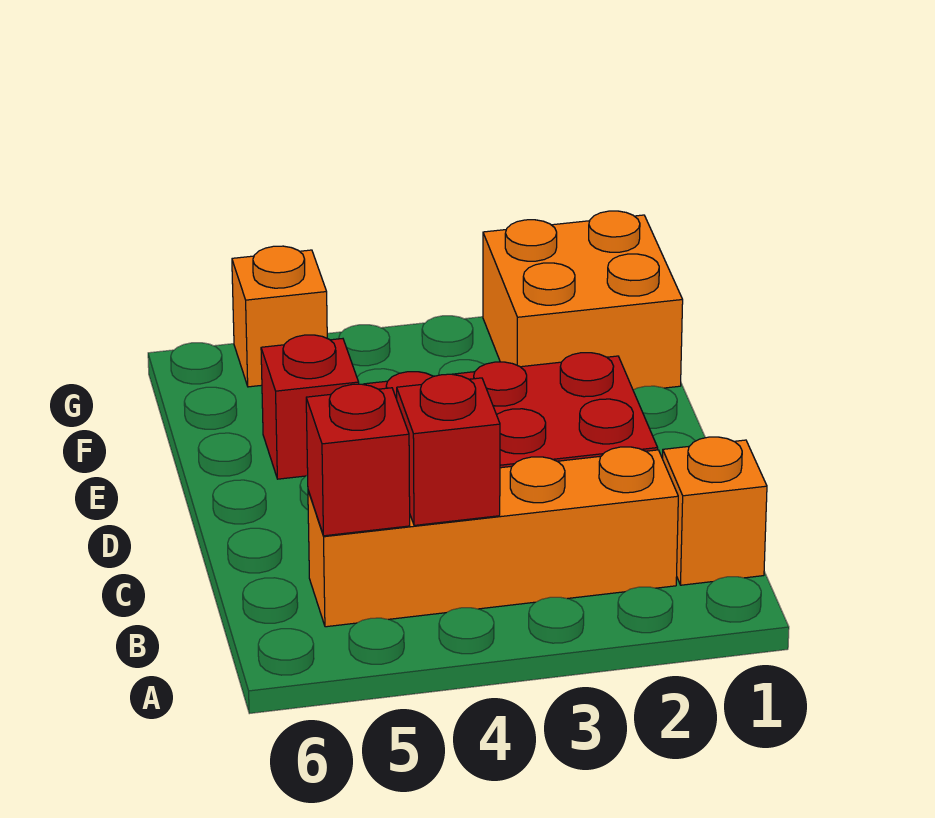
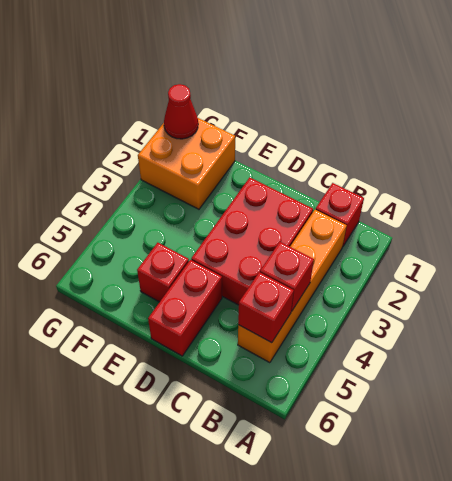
orange 1x1 brick [663,437,767,585] -> red 1x1 brick [315,183,364,247]
none -> red 1x2 brick [148,260,222,356]
none -> red 1x1 cone [164,84,198,139]
orange 1x1 brick [232,246,327,387] -> none

